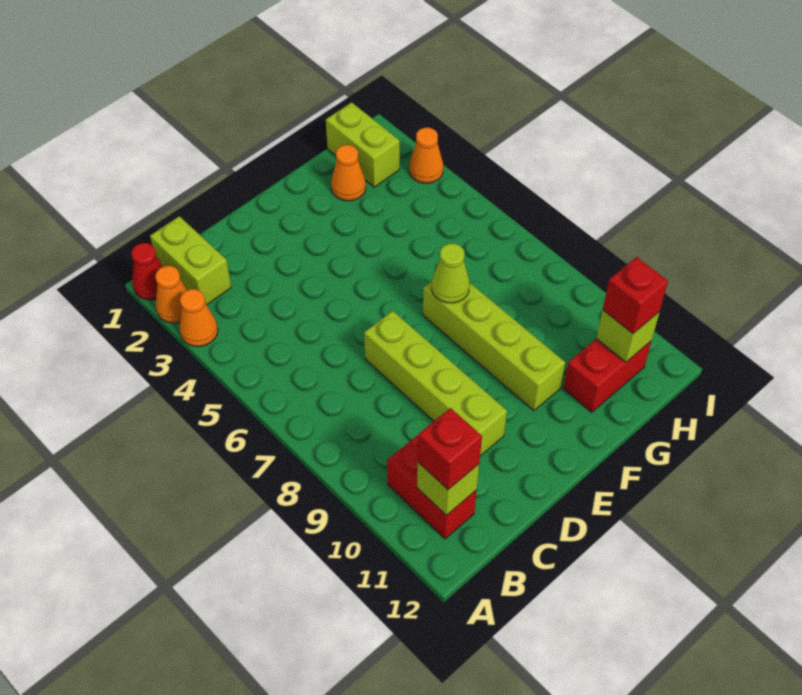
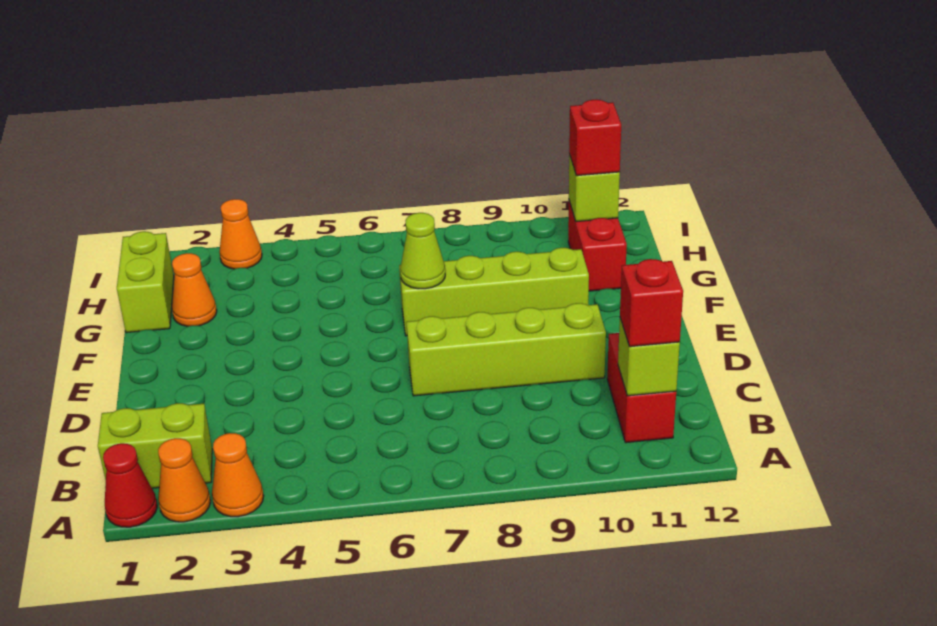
red 1x2 brick [387,435,477,539] -> red 1x2 brick turned to [607,333,676,443]
lime 1x2 brick [326,102,400,187] -> lime 1x2 brick turned to [117,231,174,333]

